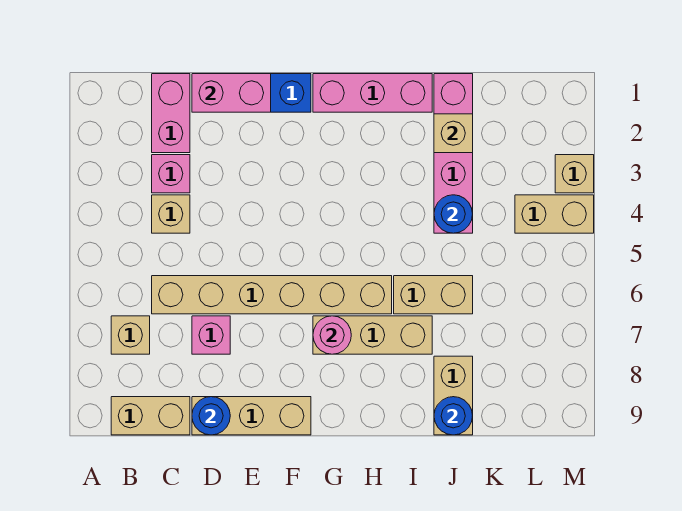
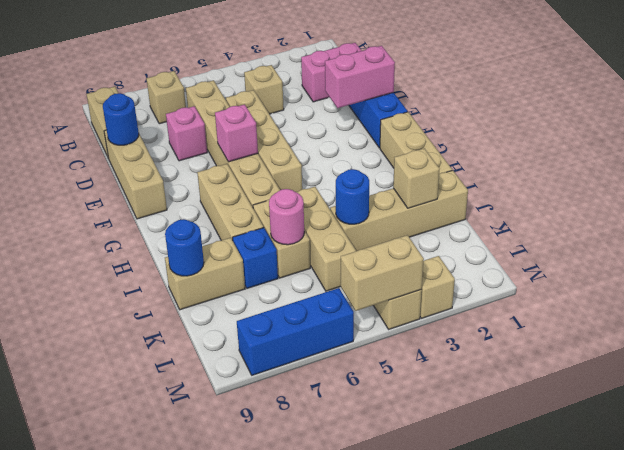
pink 1x1 brick [152,155,190,193] -> pink 1x1 brick moved to [215,104,258,162]
pink 1x2 brick [192,74,271,112] -> pink 1x2 brick turned to [325,46,395,108]
none -> tan 1x4 brick [226,90,302,192]
pink 1x3 brick [313,74,432,112] -> tan 1x3 brick [380,112,452,174]
pink 1x1 round brick [313,316,351,354] -> pink 1x1 round brick moved to [269,189,304,245]
none -> tan 1x3 brick [297,187,356,291]
pink 1x4 brick [434,74,473,233] -> tan 1x4 brick [330,170,468,251]
none -> blue 1x1 brick [233,228,278,288]
none -> tan 1x2 brick [341,235,424,311]
none -> blue 1x3 brick [237,288,354,375]

